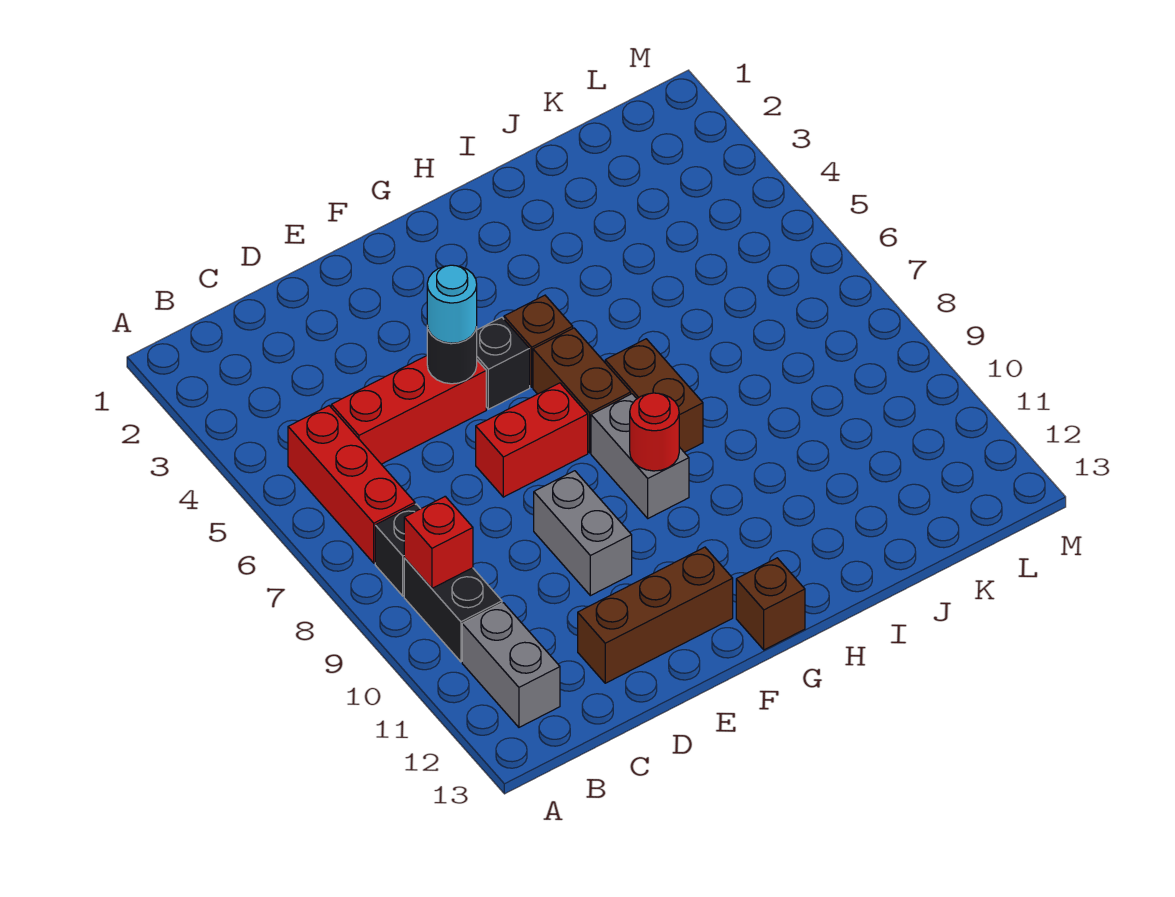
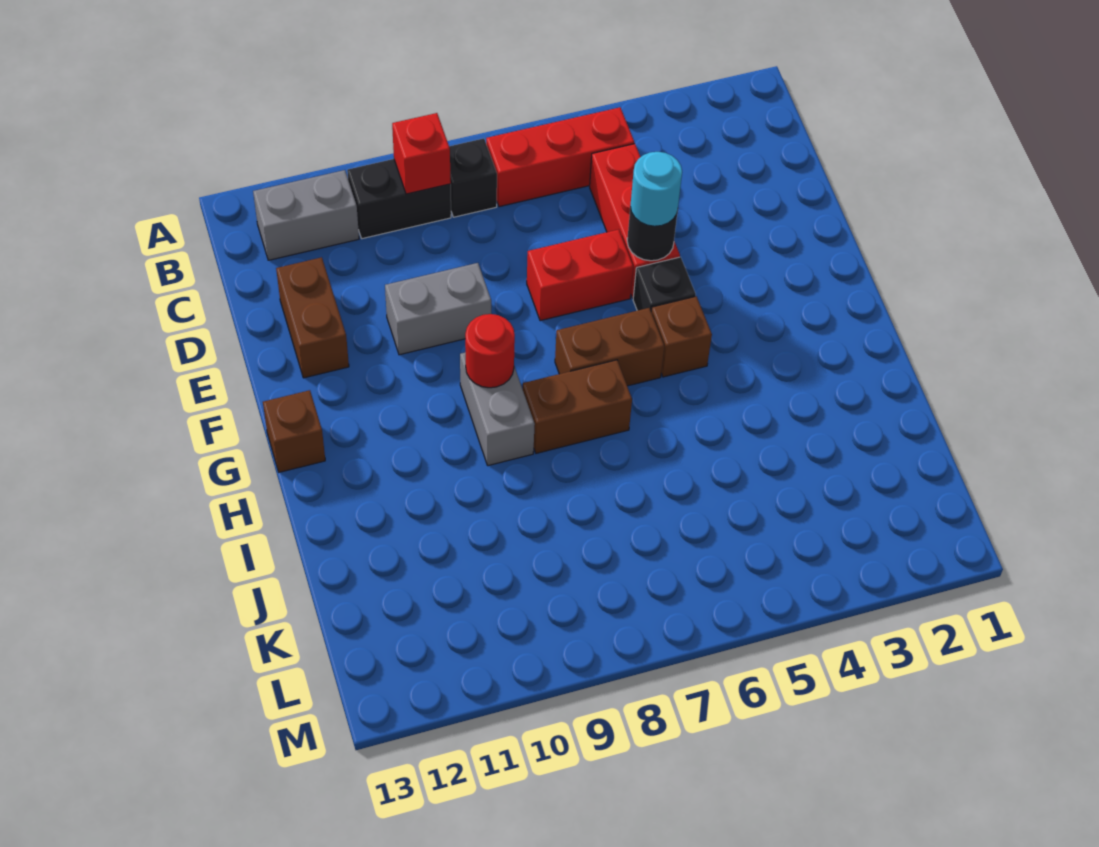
brown 1x3 brick [578,547,733,683] -> brown 1x2 brick [276,257,349,378]
red 1x2 brick [476,383,588,497] -> red 1x2 brick turned to [527,229,633,321]
grey 1x2 brick [591,394,689,518] -> grey 1x2 brick turned to [460,352,535,466]

